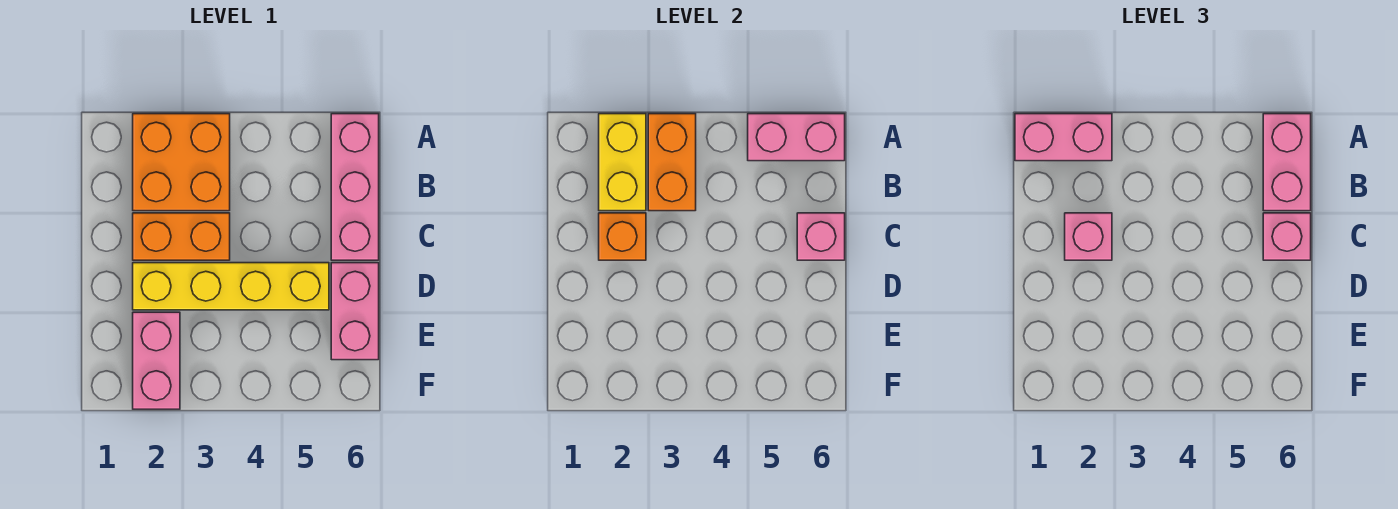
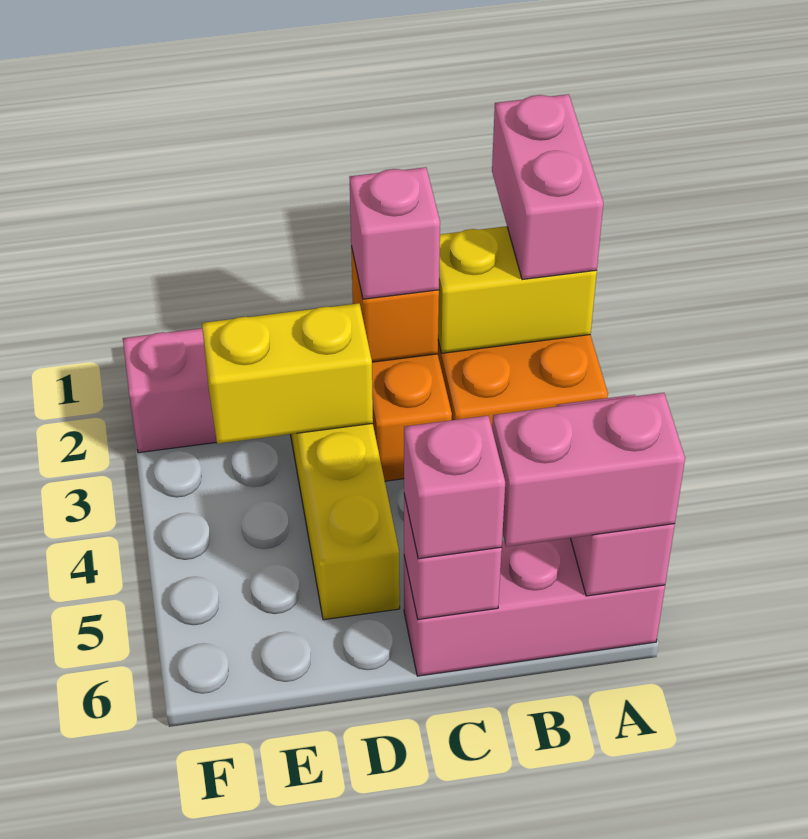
orange 1x2 brick [648,114,696,211] -> none
none -> yellow 1x2 brick [202,303,373,444]
pink 1x2 brick [331,263,379,360] -> none

